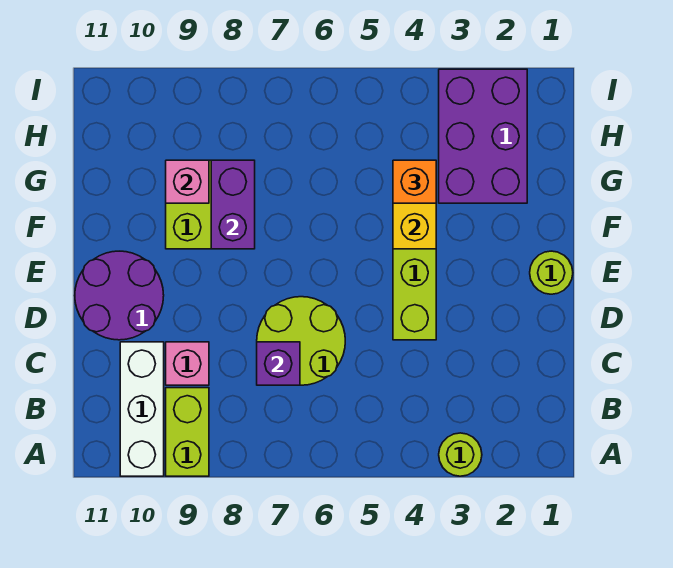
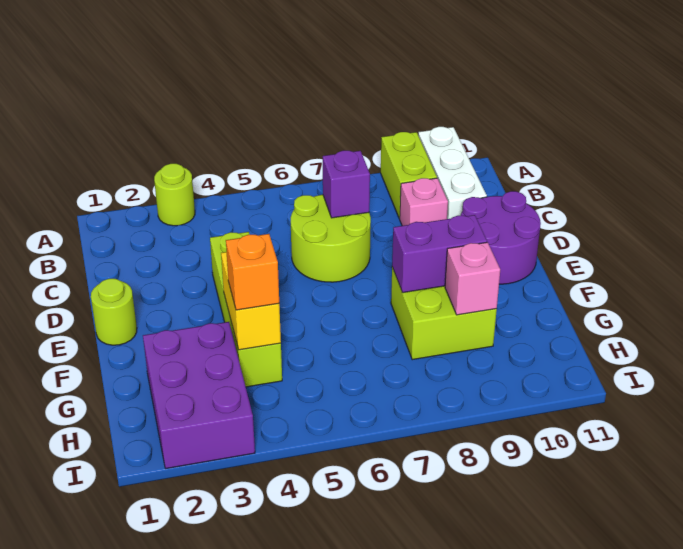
purple 1x2 brick [211,160,255,249] -> purple 1x2 brick turned to [392,215,487,293]

